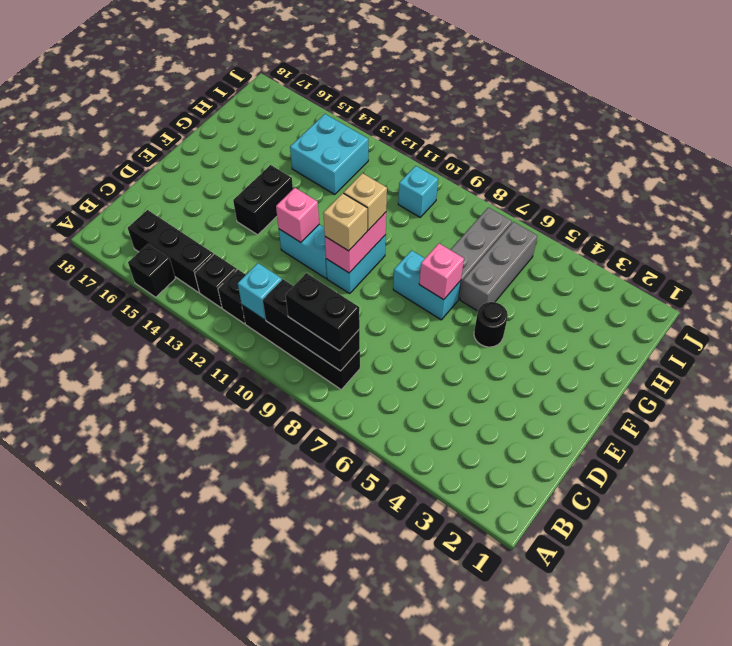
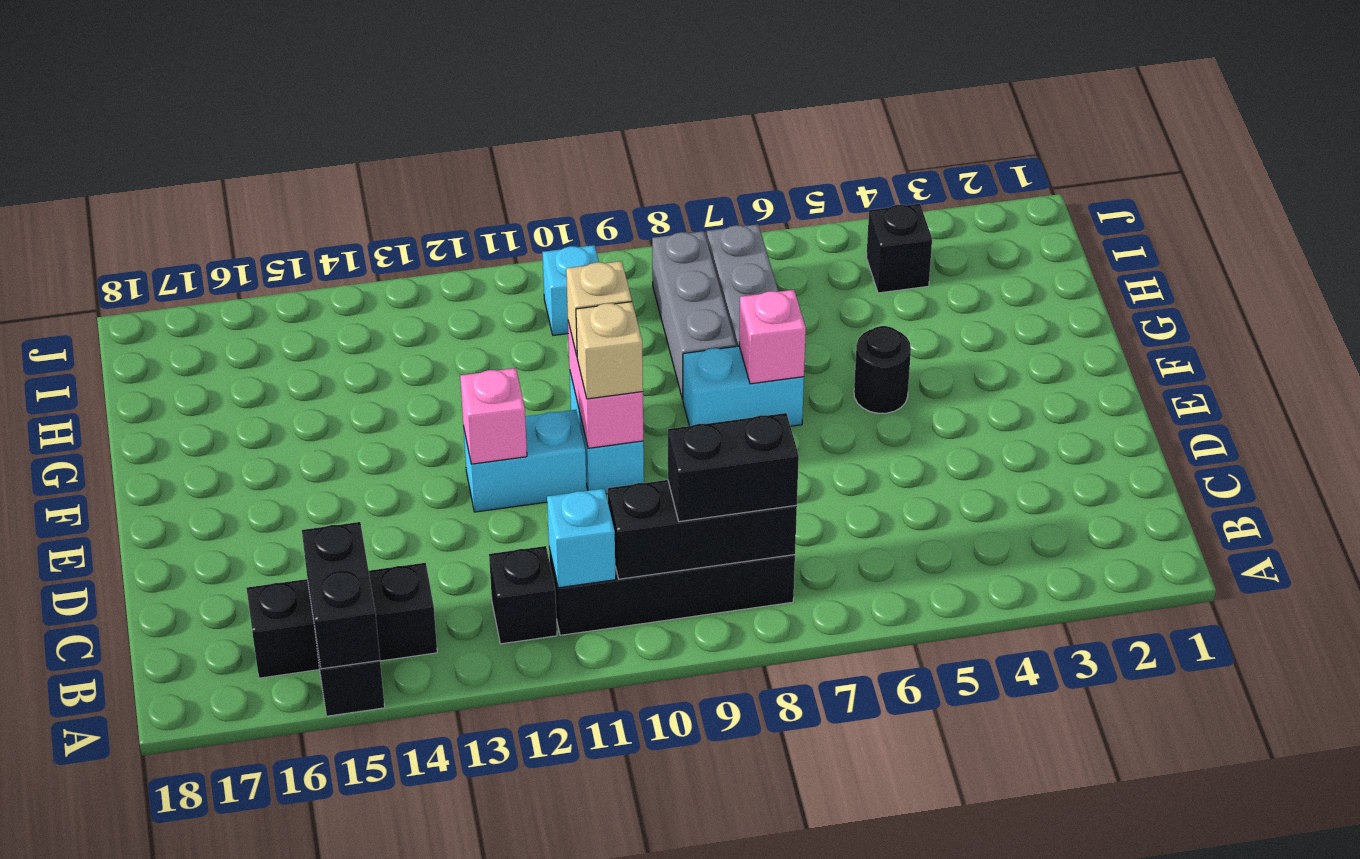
black 1x1 brick [195,254,237,308] -> black 1x1 brick moved to [866,204,932,293]
black 1x2 brick [233,165,293,235] -> black 1x2 brick moved to [302,522,380,669]
grey 1x3 brick [460,222,538,311] -> grey 1x3 brick moved to [652,231,736,399]
cyan 2x2 brick [290,114,368,194] -> none

